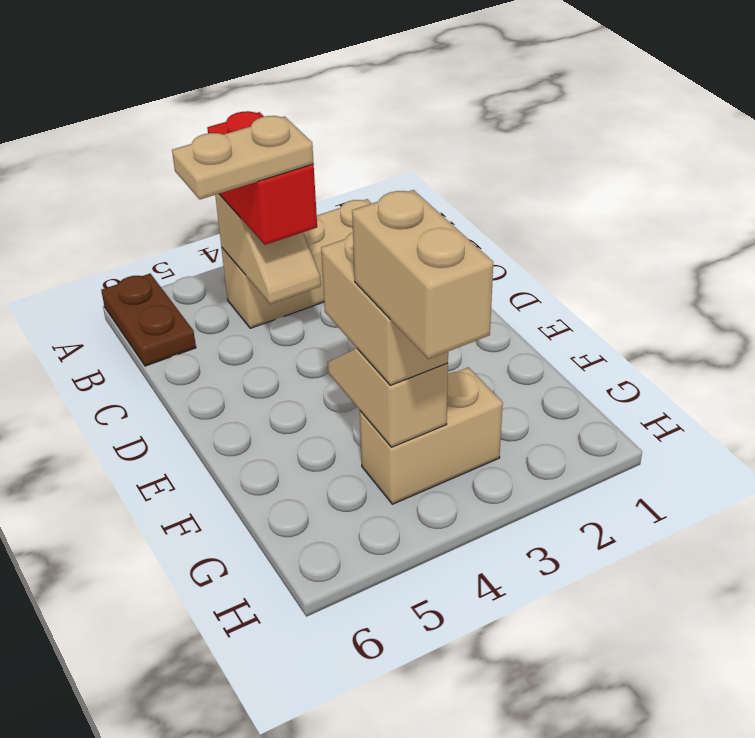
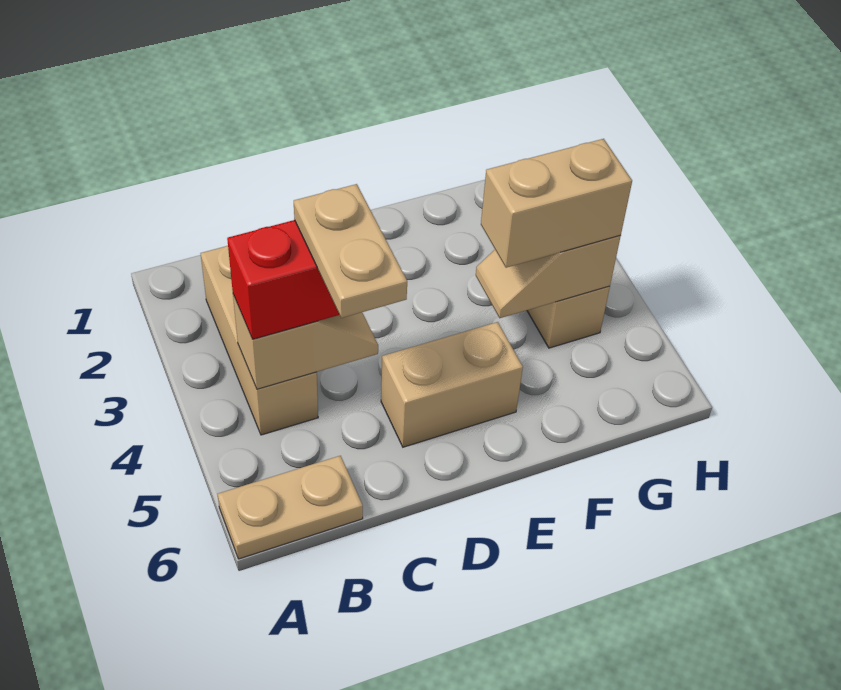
brown 1x2 plate [101,274,196,366] -> tan 1x2 plate [218,456,363,559]
tan 1x2 brick [352,190,493,359] -> tan 1x2 brick moved to [381,322,523,447]

